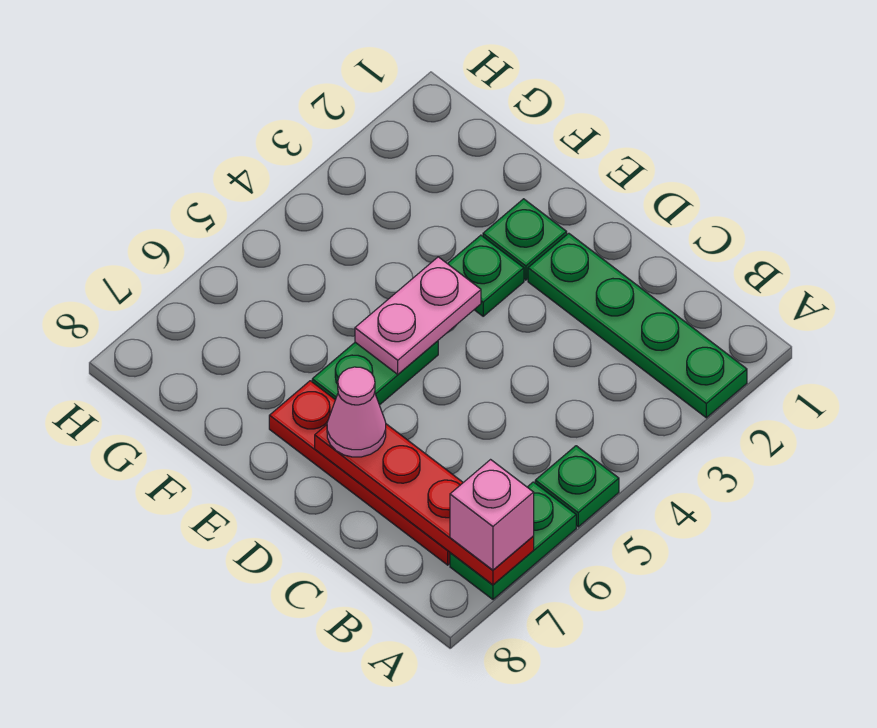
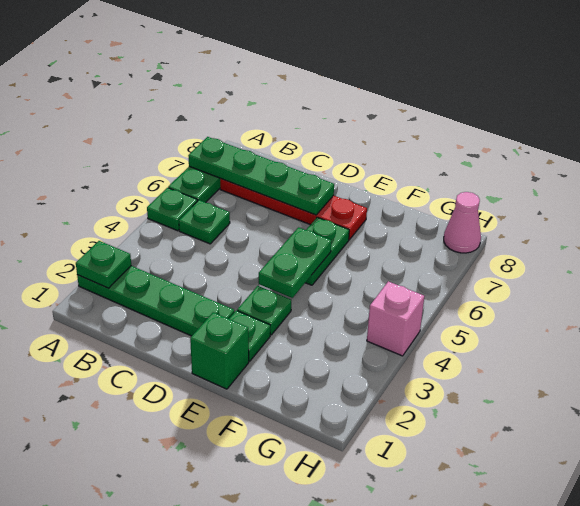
none -> green 1x1 plate [76,241,131,288]
red 1x4 plate [315,424,534,585] -> green 1x4 plate [188,137,334,215]
pink 1x1 brick [450,460,534,570] -> pink 1x1 brick moved to [367,281,424,356]
none -> green 1x1 plate [179,200,230,244]
pink 1x1 cone [327,367,386,457] -> pink 1x1 cone moved to [444,192,481,253]
none -> green 1x1 brick [190,312,249,389]
pink 1x2 plate [355,257,481,374] -> green 1x2 plate [259,227,331,298]

